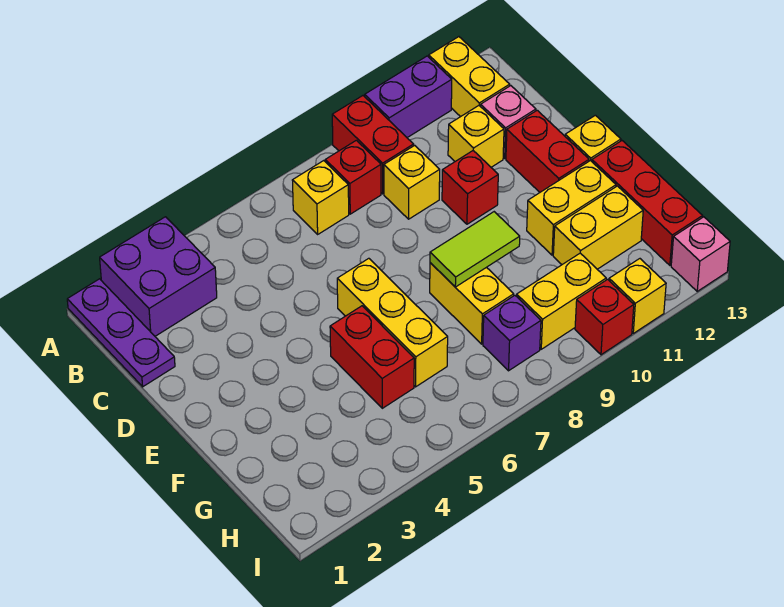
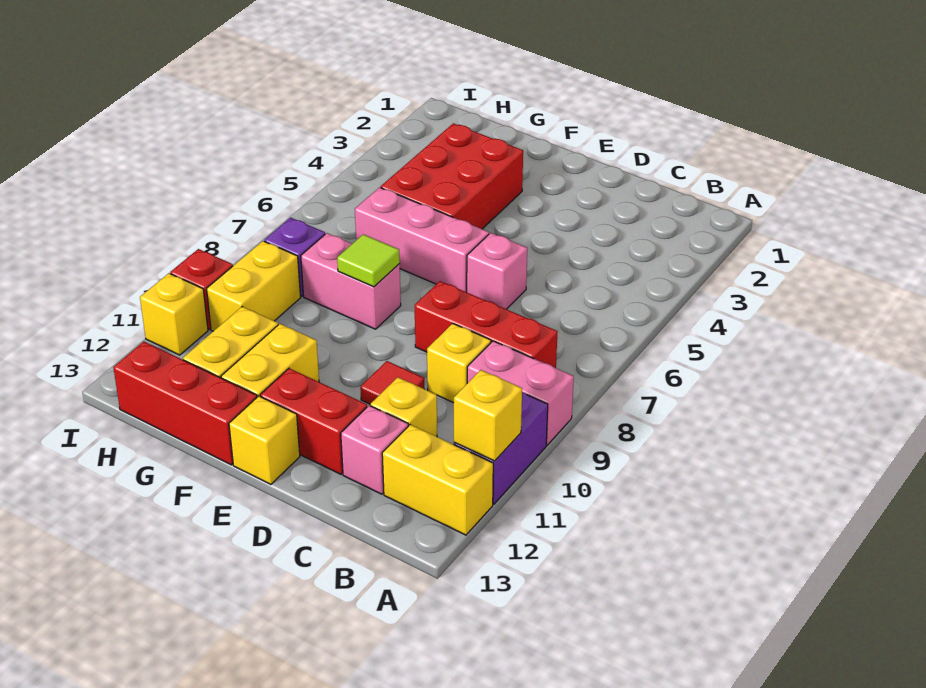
purple 1x3 plate [67,279,175,387] -> none
purple 2x2 brick [100,217,217,336] -> none
red 1x2 brick [332,96,414,194] -> pink 1x2 brick [467,341,574,445]
yellow 1x1 brick [292,161,349,234] -> yellow 1x1 brick moved to [454,370,522,461]
red 1x1 brick [325,140,381,214] -> red 1x3 brick [415,281,558,368]
red 1x1 brick [442,151,498,224] -> red 1x1 tile [360,361,424,404]
yellow 1x3 brick [337,258,448,387] -> pink 1x3 brick [355,187,489,292]
red 1x2 brick [330,306,414,408] -> red 2x3 brick [381,123,523,229]
yellow 1x2 brick [430,263,514,344] -> pink 1x2 brick [301,233,401,329]
lime 1x2 tile [430,212,520,287] -> lime 1x1 tile [337,234,400,287]
pink 1x1 brick [671,217,730,291] -> pink 1x1 brick moved to [467,233,527,309]

